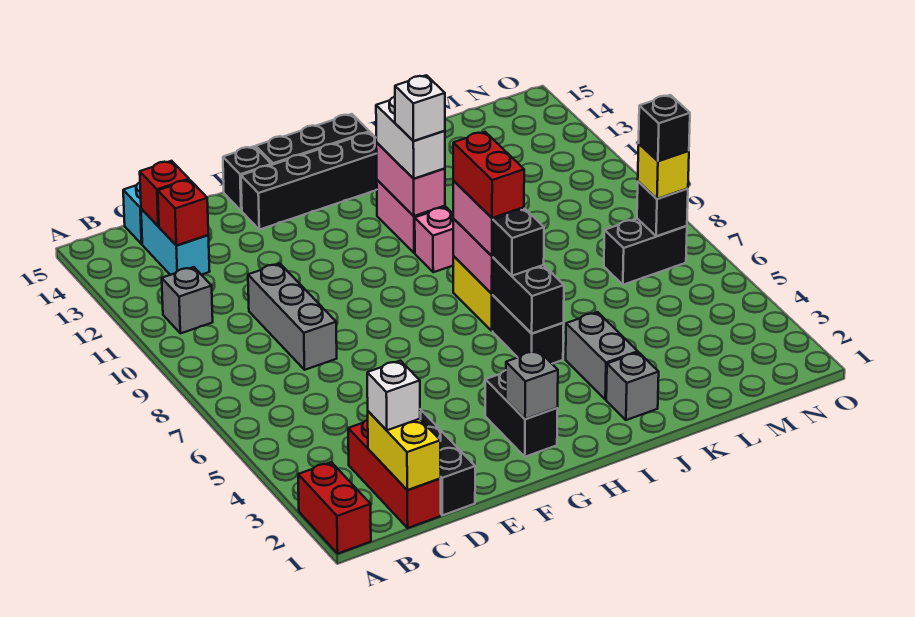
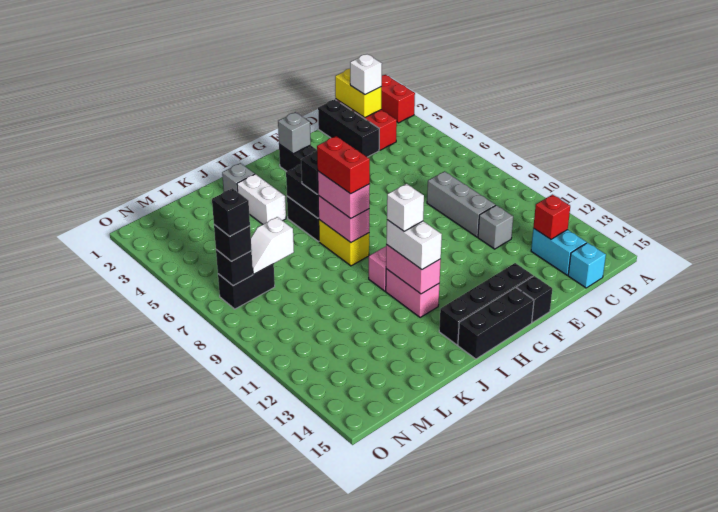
grey 1x1 brick [162,267,213,333] -> grey 1x1 brick moved to [478,205,513,249]
red 1x1 brick [140,161,189,226] -> none
grey 1x2 brick [566,312,638,400] -> white 1x2 brick [237,174,286,224]
none -> white 1x2 slope [251,217,294,274]
yellow 1x1 brick [638,144,689,199] -> black 1x1 brick [214,225,252,261]

